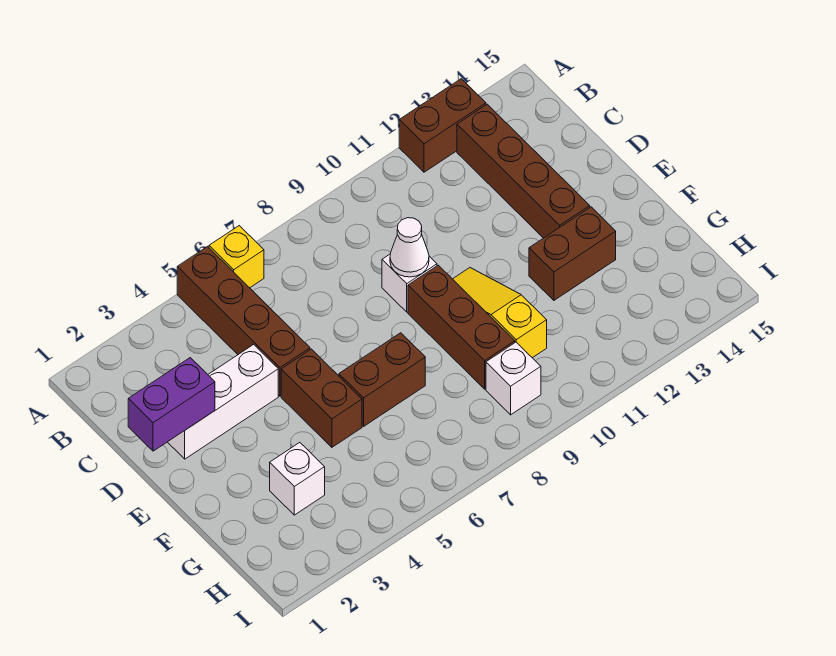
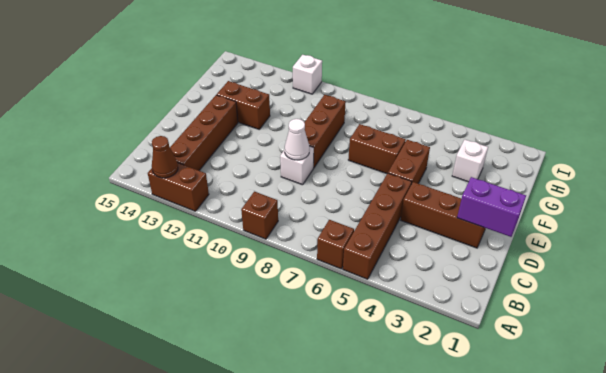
yellow 1x1 brick [209,226,264,288] -> brown 1x1 brick [317,220,354,269]
none -> brown 1x1 brick [241,192,278,239]
none -> brown 1x1 cone [152,136,178,178]
white 1x3 brick [168,344,278,459] -> brown 1x3 brick [401,182,485,248]
yellow 1x3 slope [453,268,547,358] -> none
white 1x1 brick [486,342,541,415] -> white 1x1 brick moved to [292,55,322,94]

